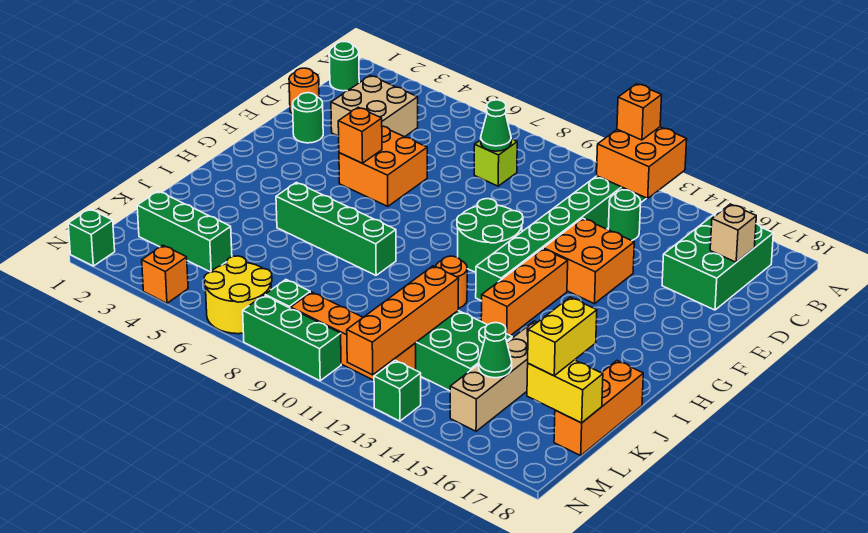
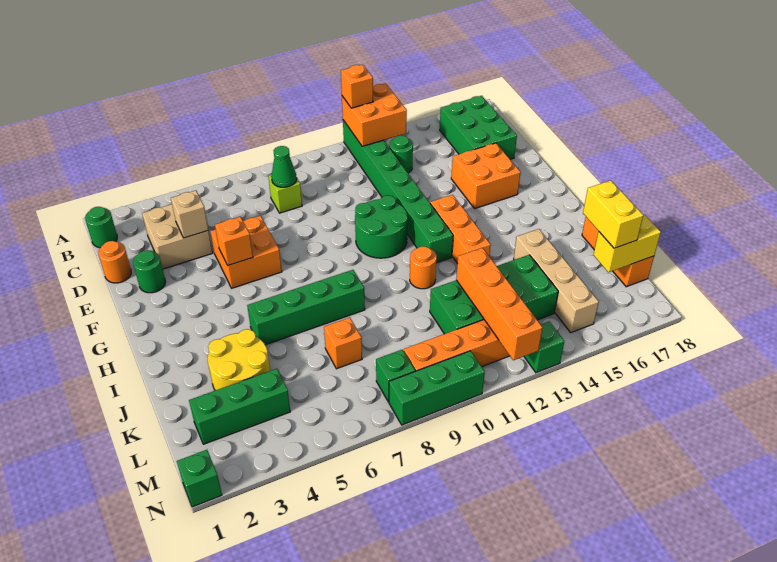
tan 1x1 brick [710,204,756,262] -> tan 1x1 brick moved to [171,190,208,238]
orange 2x2 brick [543,218,634,304] -> orange 2x2 brick moved to [451,143,521,208]
green 1x1 cone [479,323,512,378] -> none
yellow 2x2 round brick [204,256,272,334] -> yellow 2x2 round brick moved to [208,329,270,391]
orange 1x1 brick [142,245,188,303] -> orange 1x1 brick moved to [324,318,362,369]

